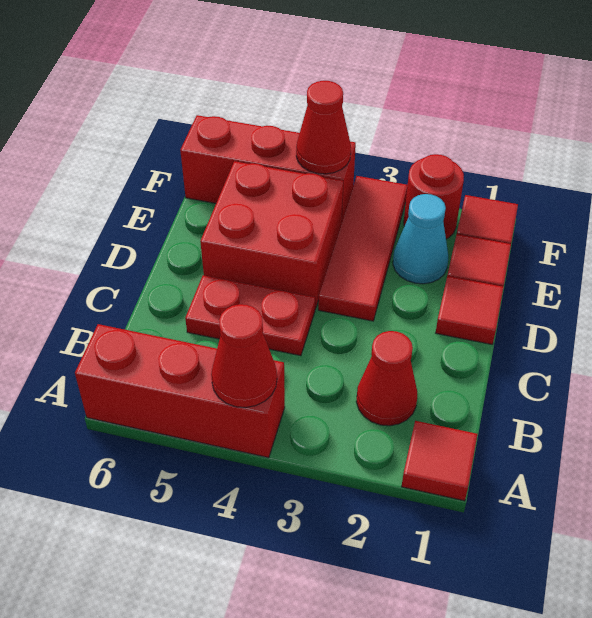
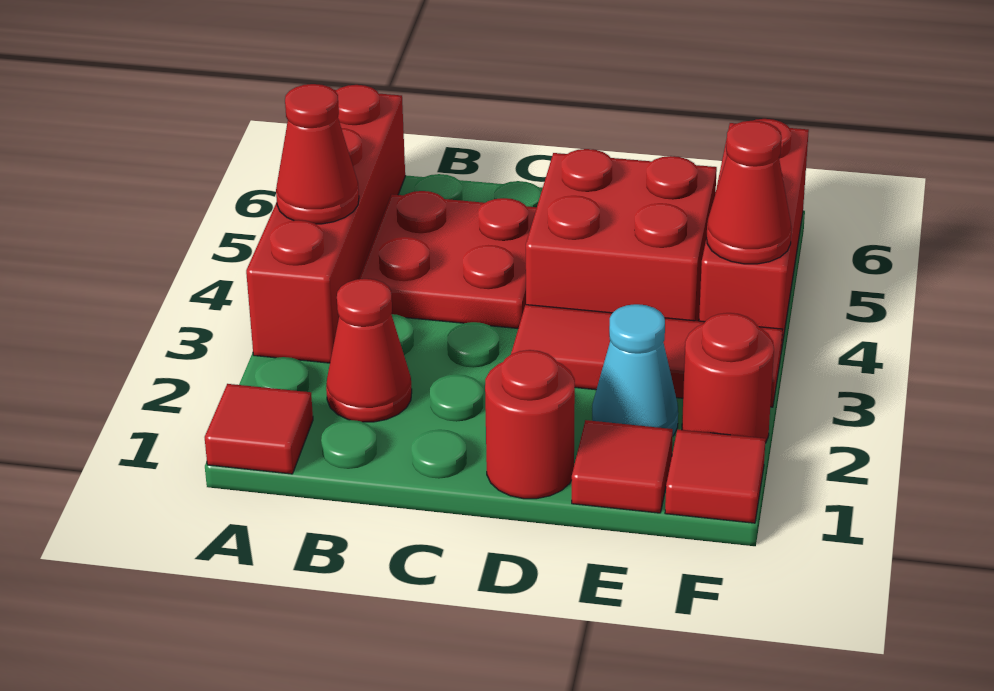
red 1x3 brick [75,324,285,458] -> red 1x4 brick [246,85,405,363]
red 1x2 plate [185,275,315,356] -> red 2x2 plate [359,191,537,328]
red 1x1 tile [436,276,503,344] -> red 1x1 round brick [485,350,575,499]

